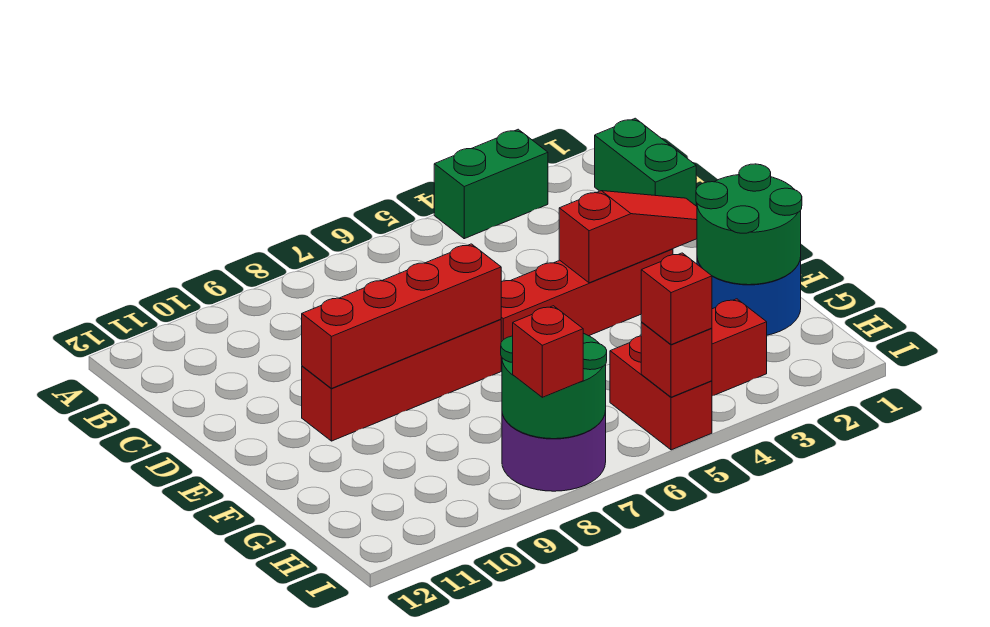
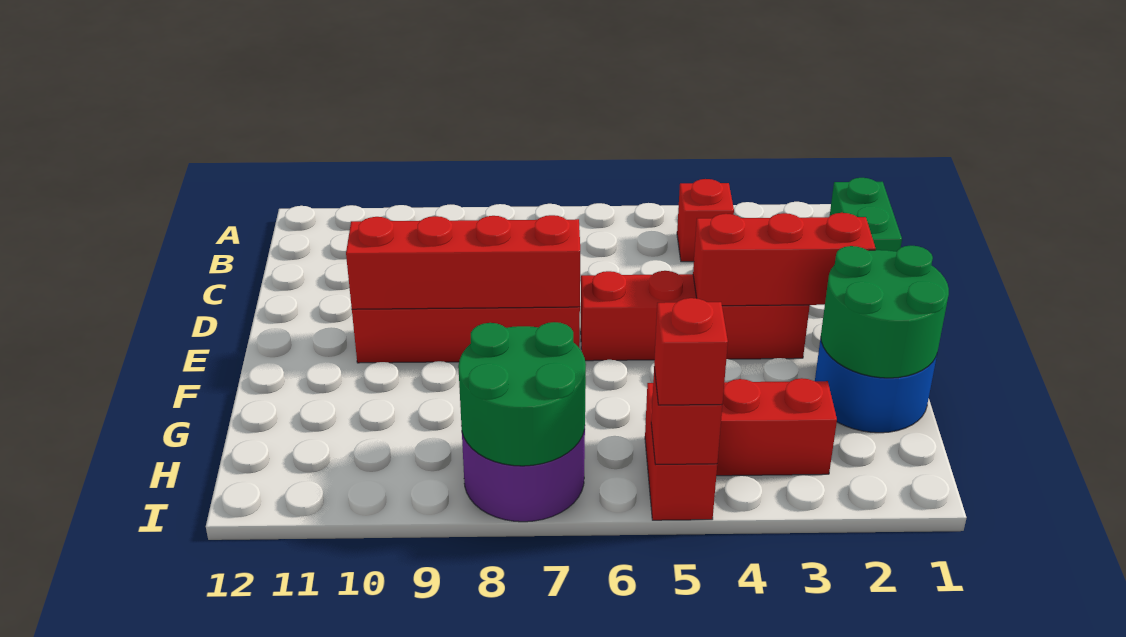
green 1x2 brick [434,129,548,239] -> none
red 1x3 slope [559,191,697,283] -> red 1x3 brick [693,213,876,306]
red 1x1 brick [513,306,583,397] -> red 1x1 brick moved to [677,179,734,262]

